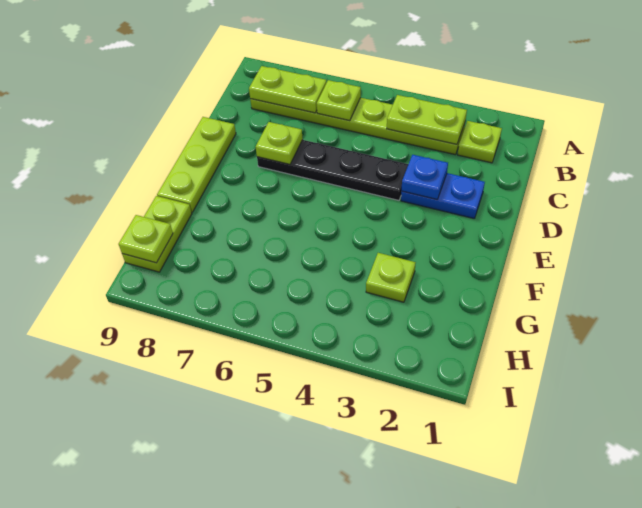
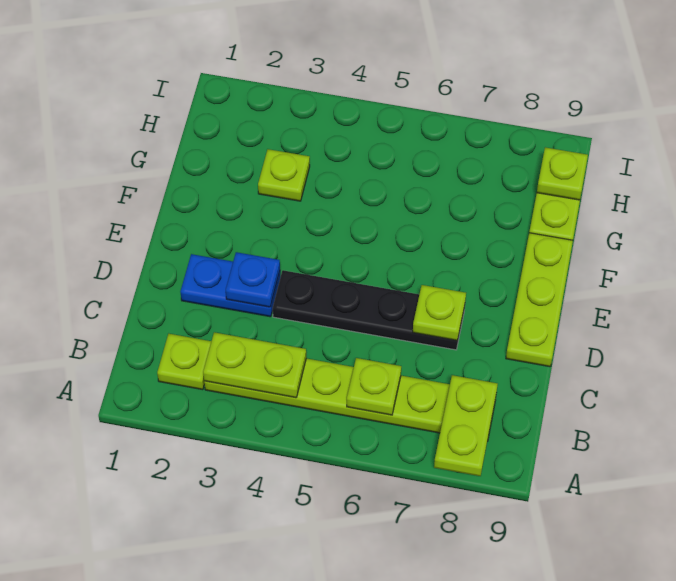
lime 1x2 plate [249,66,327,113] -> lime 1x2 plate turned to [434,375,498,476]

